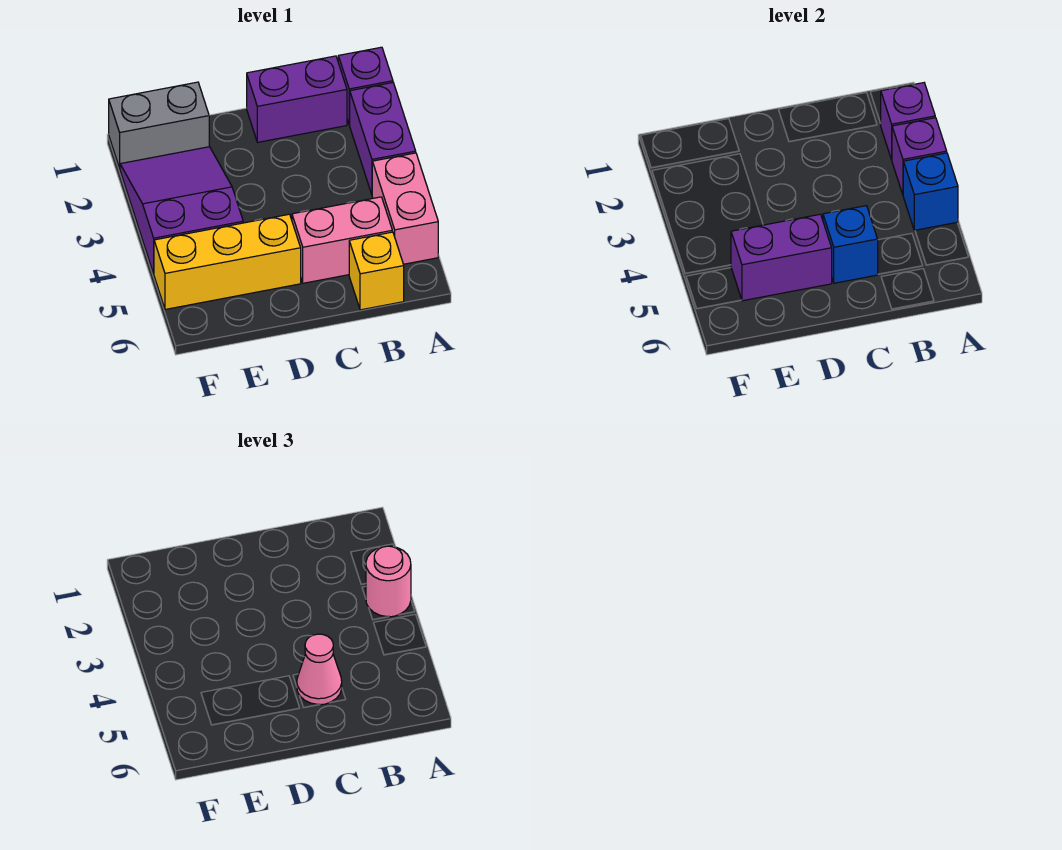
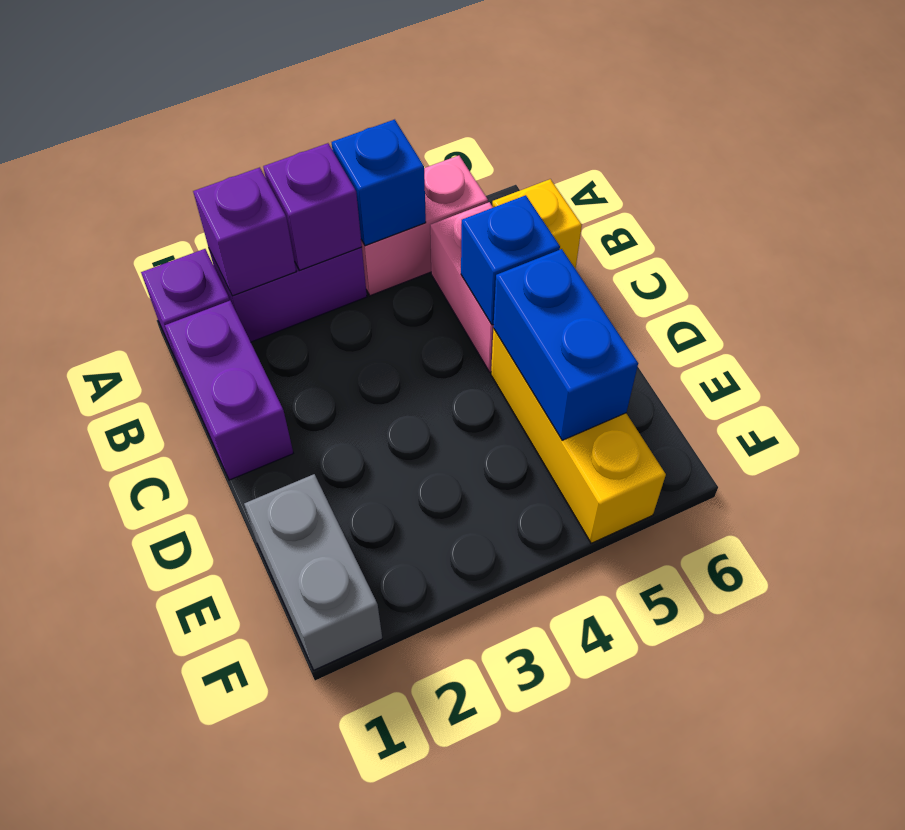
pink 1x1 round brick [366,546,411,617] -> none
pink 1x1 cone [297,634,342,705] -> none
purple 1x2 brick [731,214,832,301] -> blue 1x2 brick [493,249,638,440]
purple 2x3 slope [120,147,243,274] -> none

